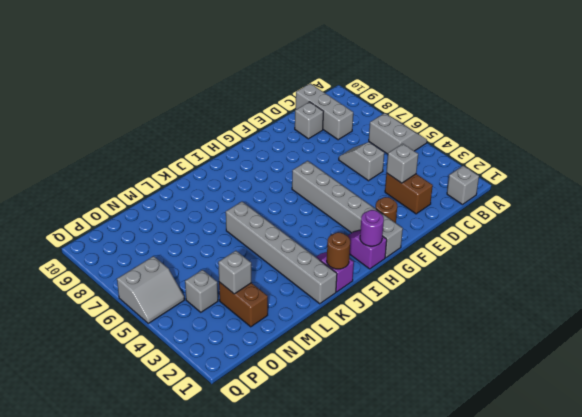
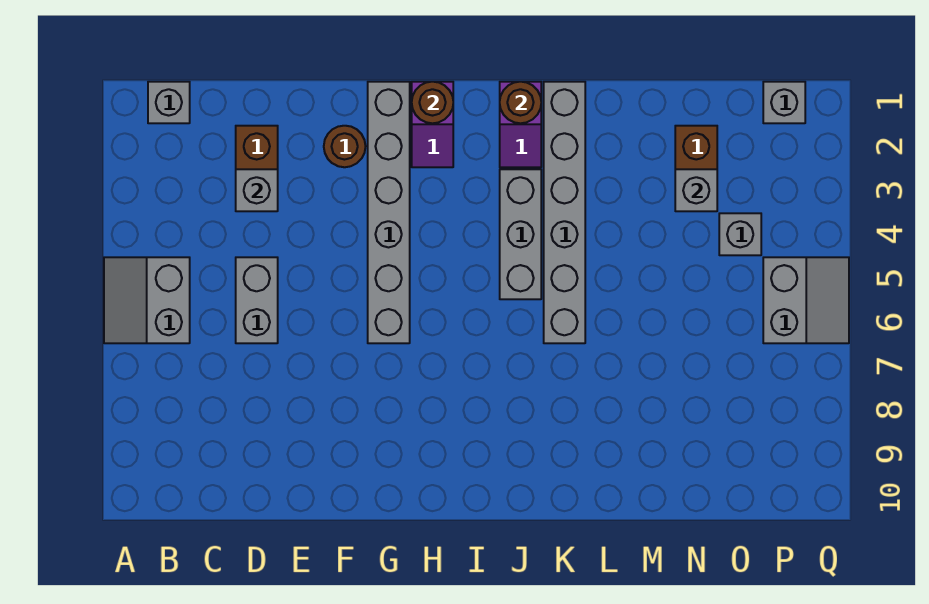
grey 1x3 brick [296,83,353,140] -> grey 1x3 brick moved to [500,169,541,299]
grey 1x2 slope [339,142,384,181] -> grey 1x2 brick [236,257,278,343]
grey 1x1 brick [295,102,324,139] -> grey 1x1 brick moved to [763,82,805,123]
purple 1x1 round brick [360,210,384,246] -> brown 1x1 round brick [412,82,453,123]
grey 2x2 slope [117,256,184,323] -> grey 2x2 slope turned to [763,257,849,343]

